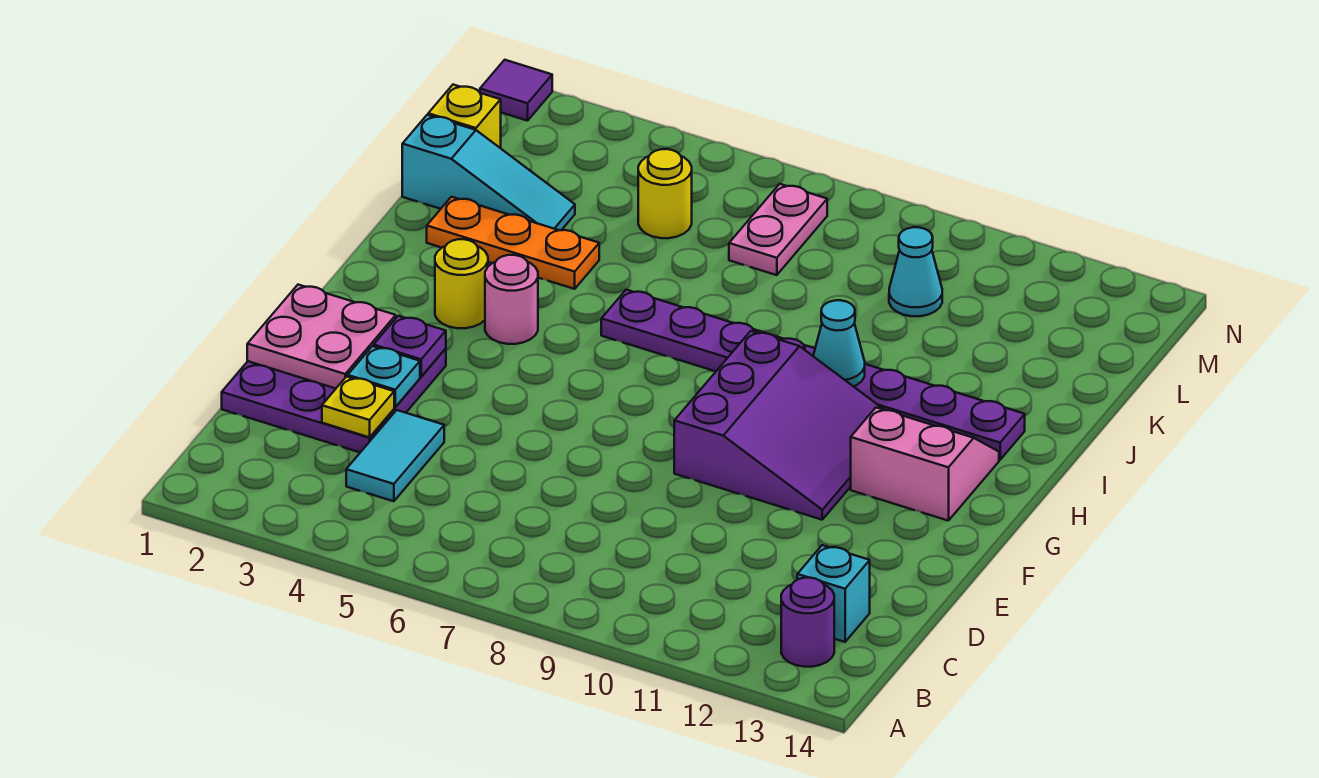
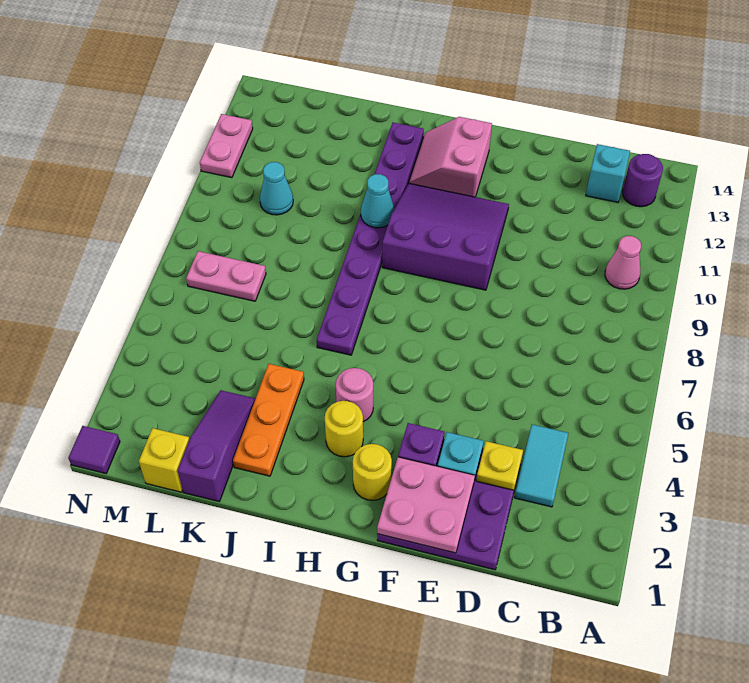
none -> pink 1x1 cone [605,236,641,289]
cyan 1x2 tile [346,410,444,501] -> cyan 1x2 tile turned to [515,425,568,507]
cyan 1x3 slope [402,115,575,230] -> purple 1x3 slope [178,390,255,502]
yellow 1x1 round brick [638,149,692,238] -> yellow 1x1 round brick moved to [353,444,392,500]
none -> pink 1x2 plate [200,114,253,178]

